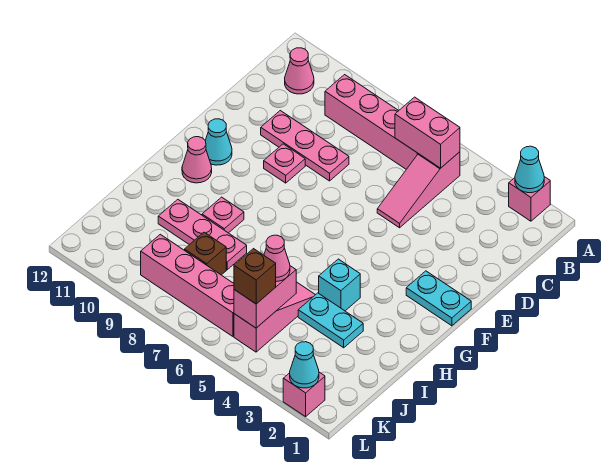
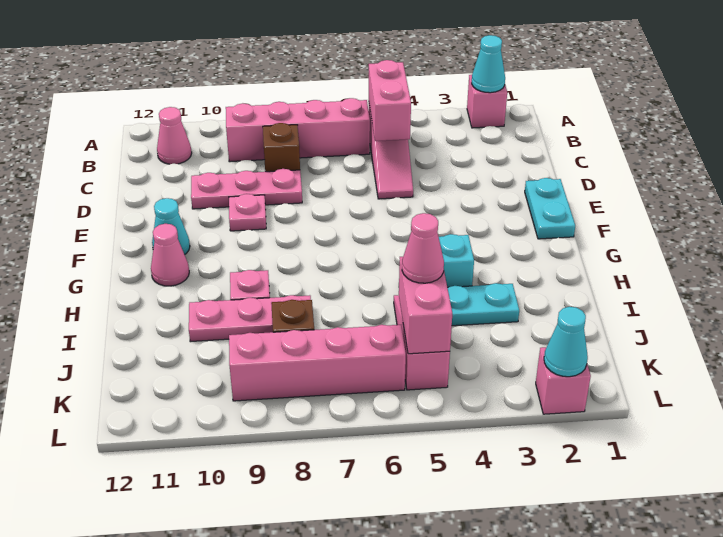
pink 1x2 brick [395,97,460,168] -> pink 1x2 brick turned to [369,60,411,141]
cyan 1x2 plate [406,271,471,326] -> cyan 1x2 plate turned to [525,178,575,239]
brown 1x1 brick [234,249,276,304] -> brown 1x1 brick moved to [263,123,300,172]

